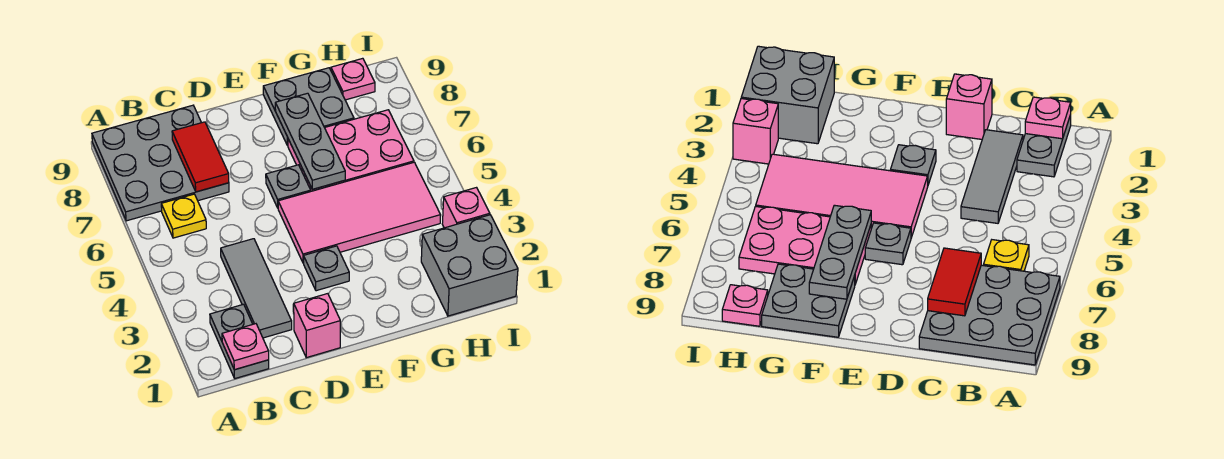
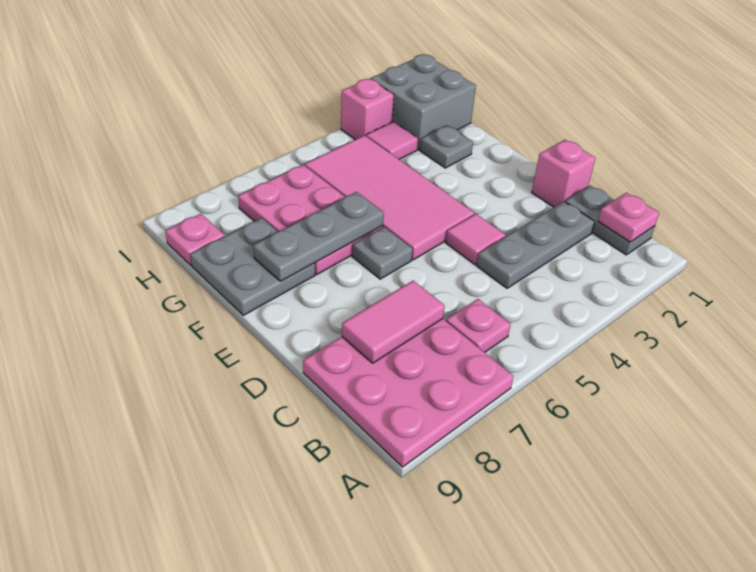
grey 3x3 plate [92,105,229,221] -> pink 3x3 plate [303,319,513,467]
grey 1x2 plate [210,304,269,378] -> grey 1x2 plate turned to [565,185,655,255]
yellow 1x1 plate [161,194,206,238] -> pink 1x1 plate [446,299,511,352]
grey 1x3 tile [221,239,292,338] -> grey 1x3 plate [476,201,595,288]
red 1x2 tile [172,122,229,192] -> pink 1x2 tile [342,281,445,363]
none -> pink 1x1 tile [446,214,506,264]
grey 1x1 plate [304,246,349,291] -> grey 1x1 plate moved to [420,125,473,168]
none -> pink 1x1 tile [366,122,418,160]

